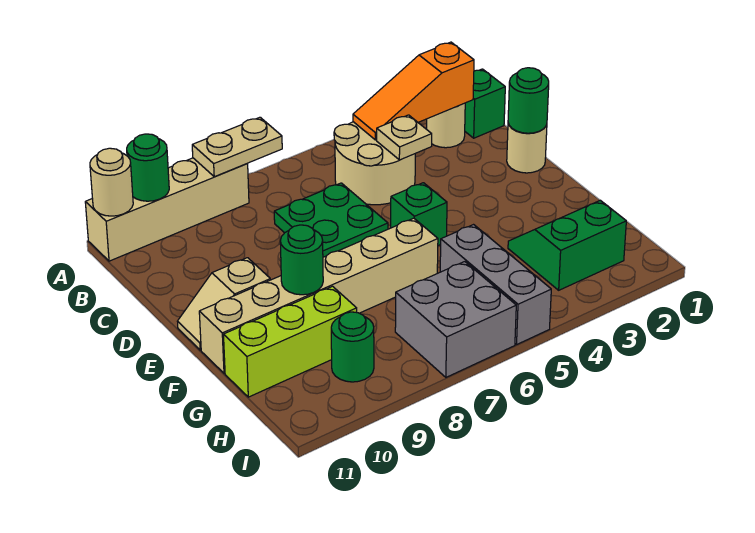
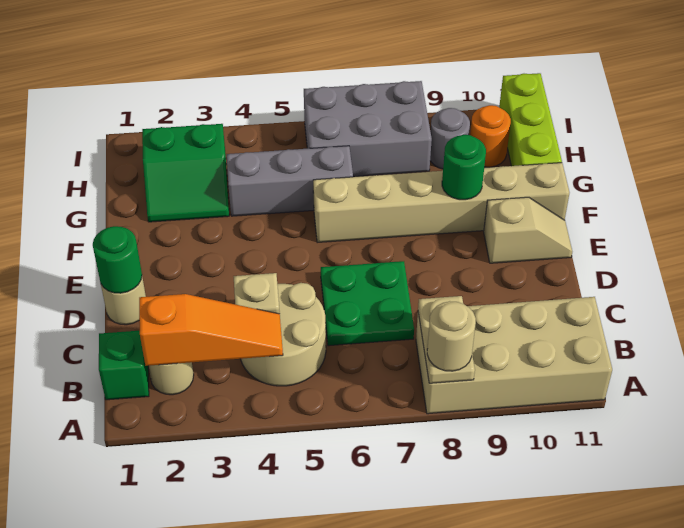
tan 1x2 plate [192,117,282,177] -> tan 1x2 plate turned to [418,296,475,383]
tan 1x4 brick [85,158,249,261] -> tan 2x4 brick [416,297,612,414]
green 1x1 round brick [127,134,169,201] -> none
tan 1x1 round brick [90,148,133,216] -> tan 1x1 round brick moved to [427,301,476,371]
green 1x1 brick [391,183,447,245] -> none
grey 1x3 brick [440,225,551,344] -> grey 1x3 brick turned to [227,146,353,216]
lime 1x3 brick [223,286,357,397] -> lime 1x3 brick turned to [499,73,562,166]
grey 2x2 brick [395,262,516,377] -> grey 2x3 brick [304,81,432,177]
green 1x1 round brick [331,312,374,382] -> grey 1x1 round brick [430,108,470,169]
none -> orange 1x1 round brick [470,105,511,167]

